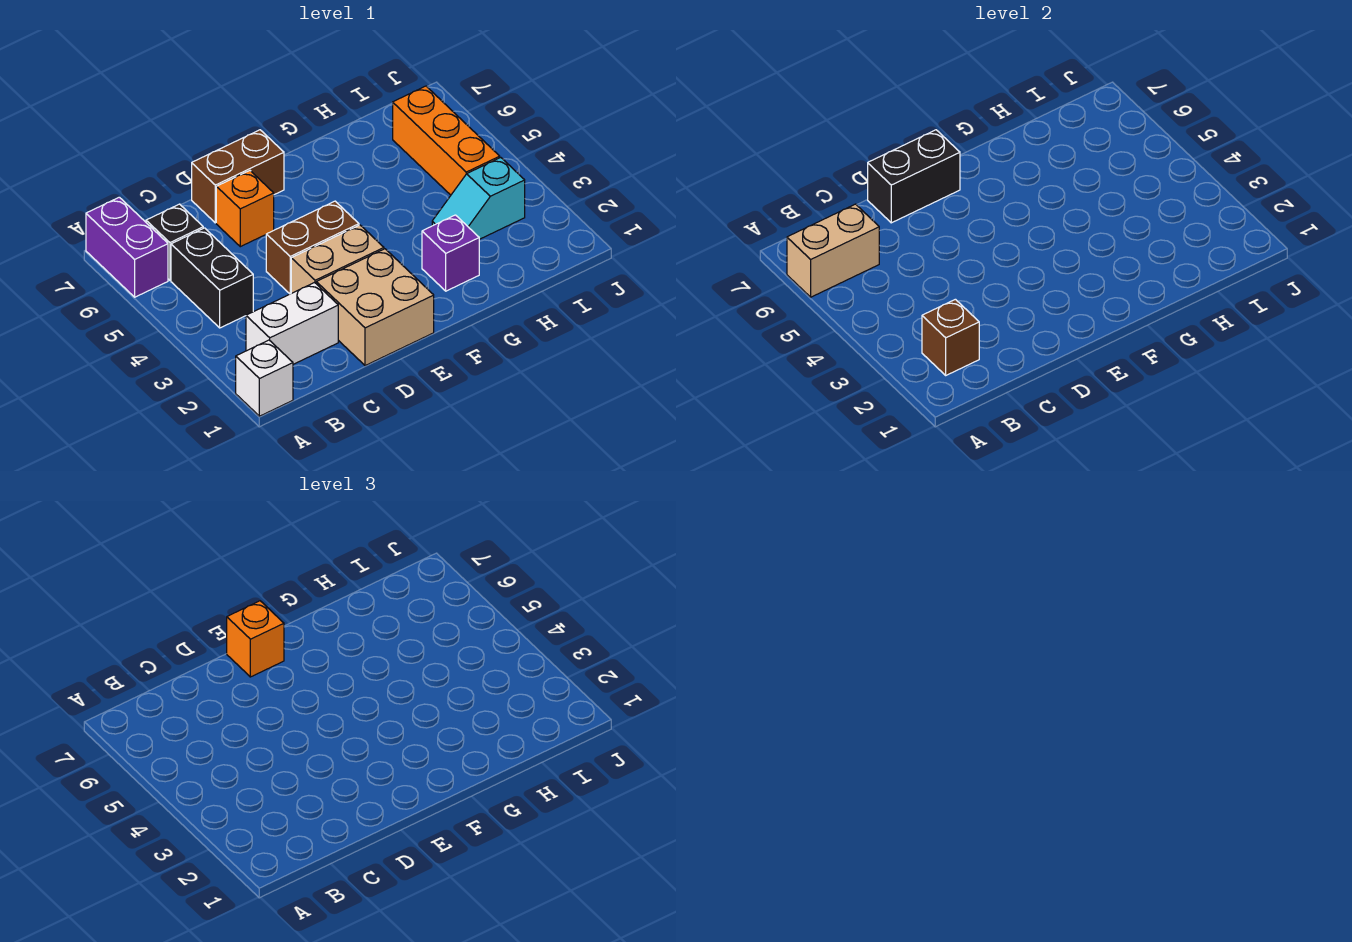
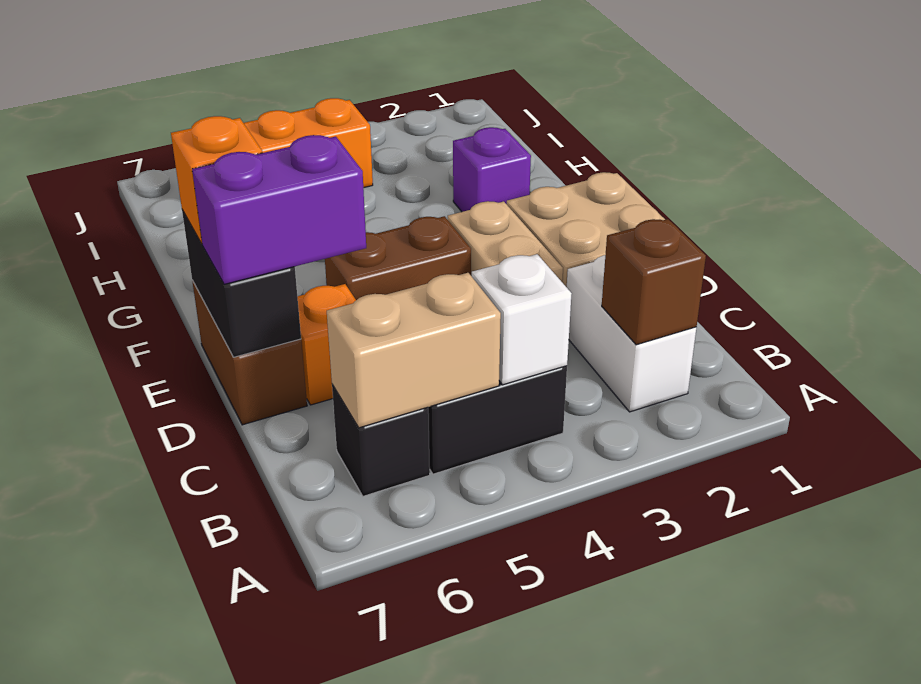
white 1x1 brick [236,340,293,416] -> white 1x1 brick moved to [472,254,572,385]
purple 1x2 brick [86,197,168,297] -> purple 1x2 brick moved to [192,135,366,284]
tan 1x2 brick [787,204,879,297] -> tan 1x2 brick turned to [327,273,501,428]
brown 1x2 brick [266,201,359,294] -> brown 1x2 brick turned to [325,216,471,300]
cyan 1x2 slope [432,158,525,239] -> none

